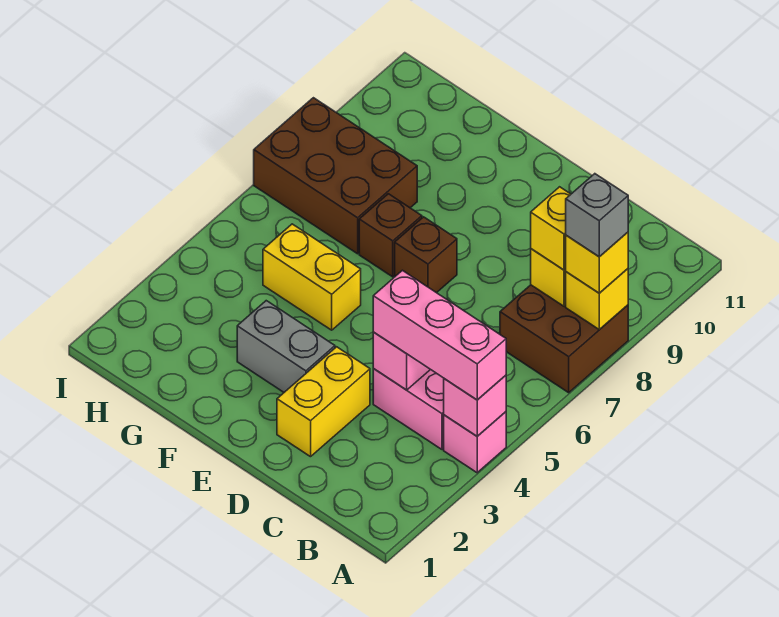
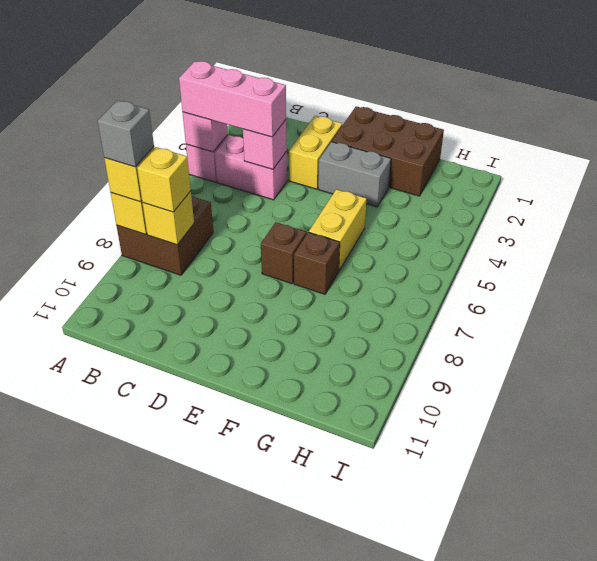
yellow 1x2 brick [263,224,361,330] -> yellow 1x2 brick turned to [309,189,366,271]
brown 2x3 brick [254,98,417,254] -> brown 2x3 brick moved to [332,107,444,196]

